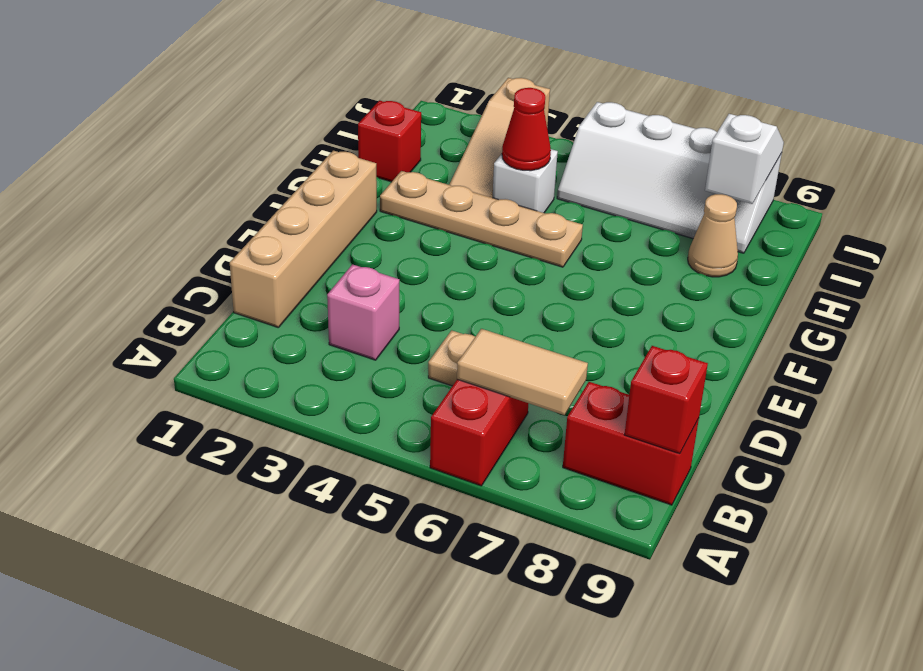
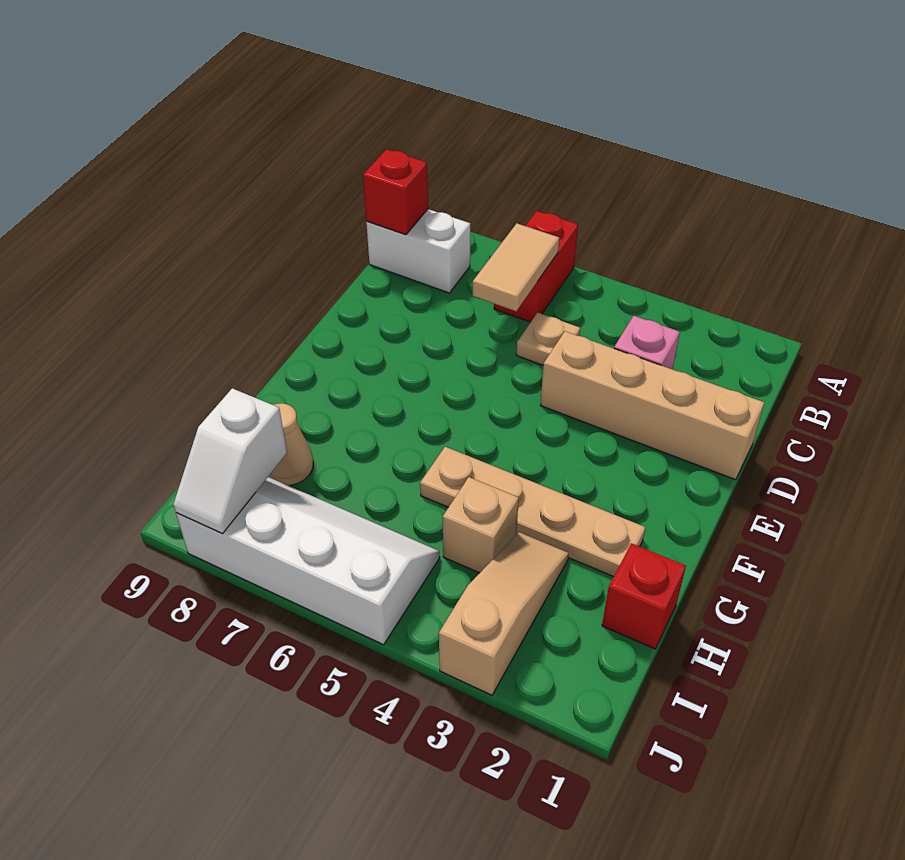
tan 1x2 tile [457,329,588,415] -> tan 1x2 tile turned to [473,223,559,311]
red 1x2 brick [563,382,699,505] -> white 1x2 brick [366,209,470,293]
tan 1x4 brick [230,151,377,328] -> tan 1x4 brick turned to [541,331,764,480]
white 1x1 brick [492,149,558,213] -> tan 1x1 brick [443,477,519,573]
red 1x1 cone [502,88,551,171] -> none

